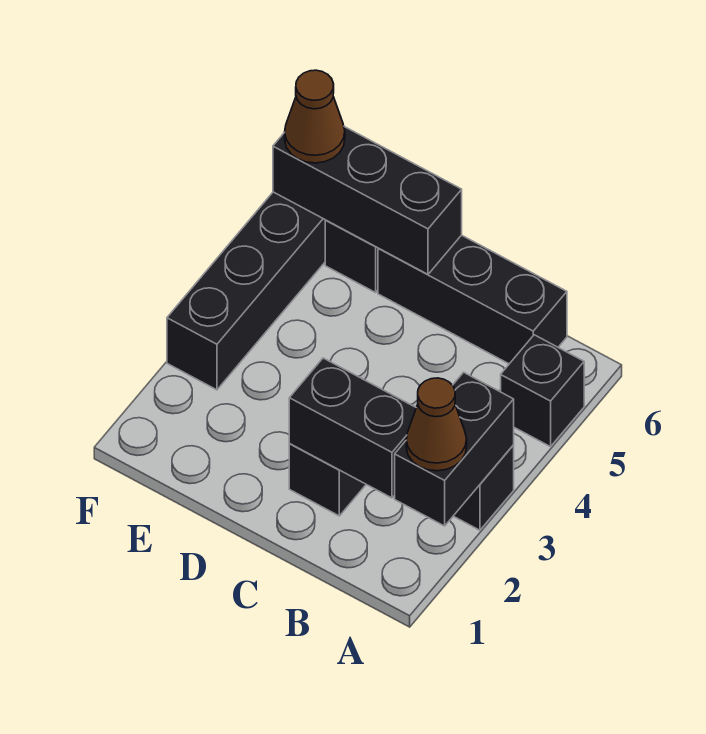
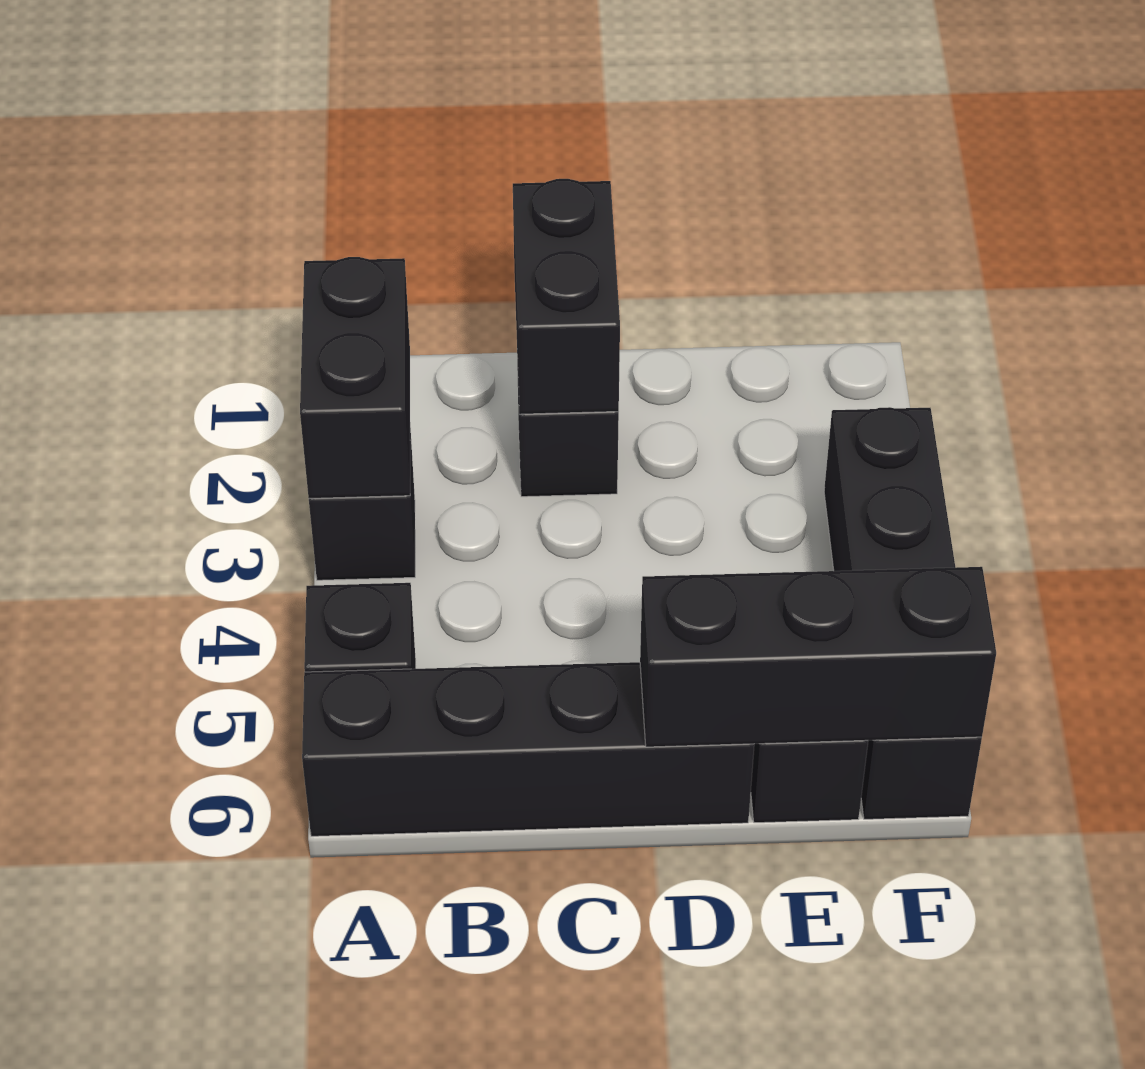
brown 1x1 cone [406,378,467,471] -> none
black 1x2 brick [289,358,416,498] -> black 1x2 brick turned to [513,179,620,414]
black 1x3 brick [378,235,567,364] -> black 1x4 brick [302,662,754,836]
brown 1x1 cone [285,70,345,163] -> none

